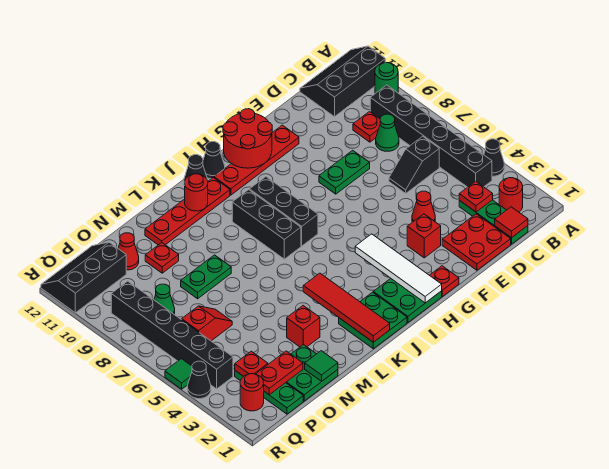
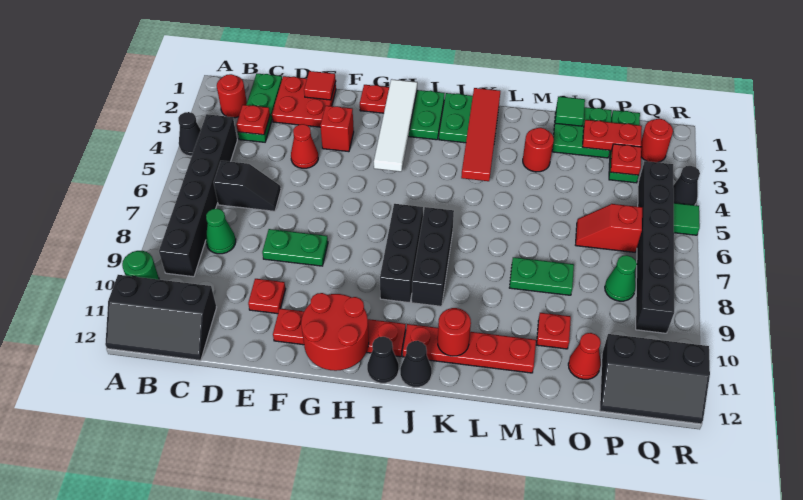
red 1x1 tile [495,207,528,238] -> red 1x1 tile moved to [304,71,336,100]
red 1x1 plate [353,112,380,142] -> red 1x1 plate moved to [248,279,285,314]
red 1x1 brick [287,306,320,347] -> red 1x1 round brick [523,128,554,172]

